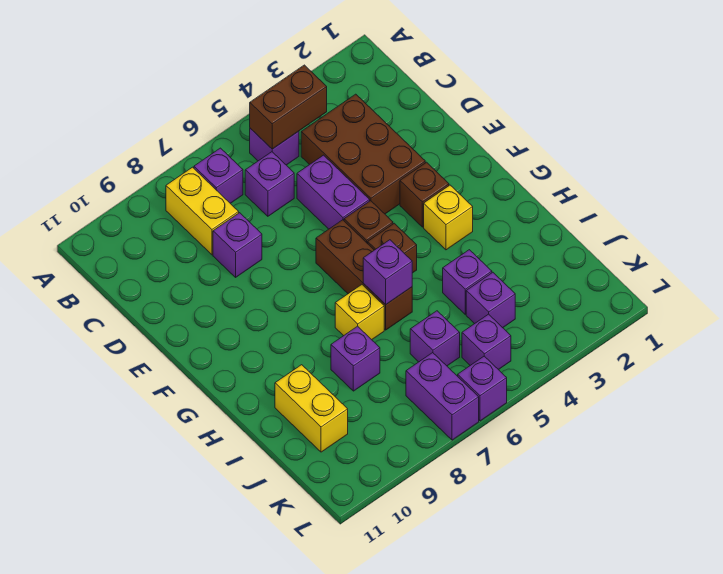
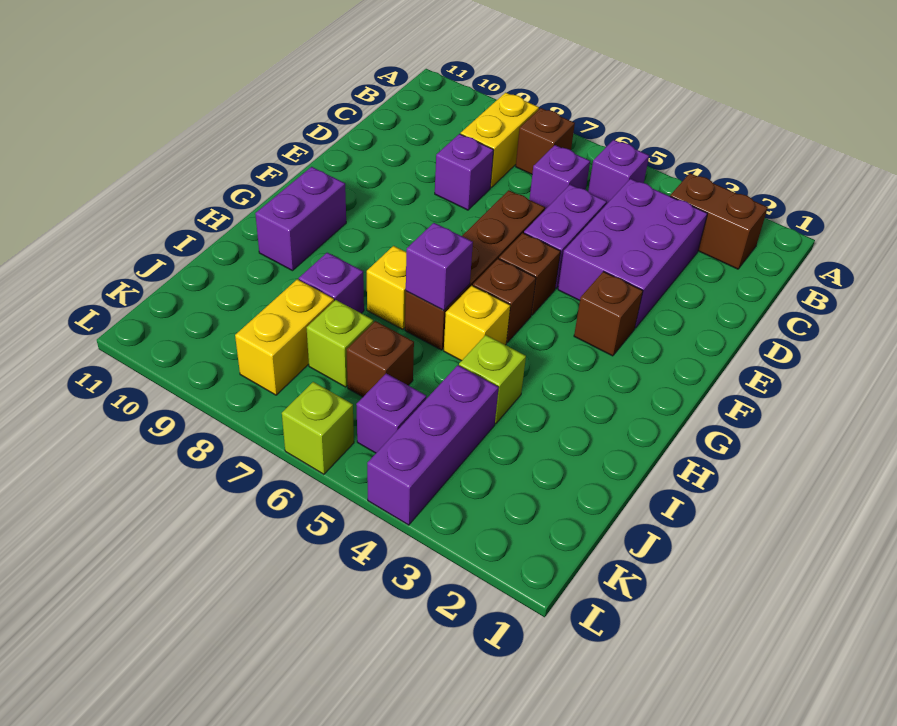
brown 1x2 brick [250,65,327,149] -> brown 1x2 brick moved to [670,173,768,269]
purple 1x1 brick [194,148,243,203] -> brown 1x1 brick [516,108,575,174]
brown 2x3 brick [301,94,425,214] -> purple 2x3 brick [558,179,707,328]
brown 1x3 brick [316,220,412,330] -> brown 1x4 brick [405,190,545,350]
yellow 1x1 brick [424,185,473,250] -> yellow 1x1 brick moved to [444,286,510,361]
purple 1x1 brick [443,250,492,314] -> lime 1x1 brick [459,335,526,424]
yellow 1x2 brick [275,365,348,452] -> yellow 1x2 brick moved to [235,279,334,395]
purple 1x1 brick [466,273,515,328] -> purple 1x3 brick [367,365,499,525]
purple 1x1 brick [410,311,460,366] -> brown 1x1 brick [346,321,414,397]
none -> lime 1x1 brick [307,300,373,387]
purple 1x2 brick [406,353,479,440] -> purple 1x2 brick moved to [255,167,346,271]
purple 1x1 brick [458,356,507,421] -> lime 1x1 brick [282,382,354,474]

